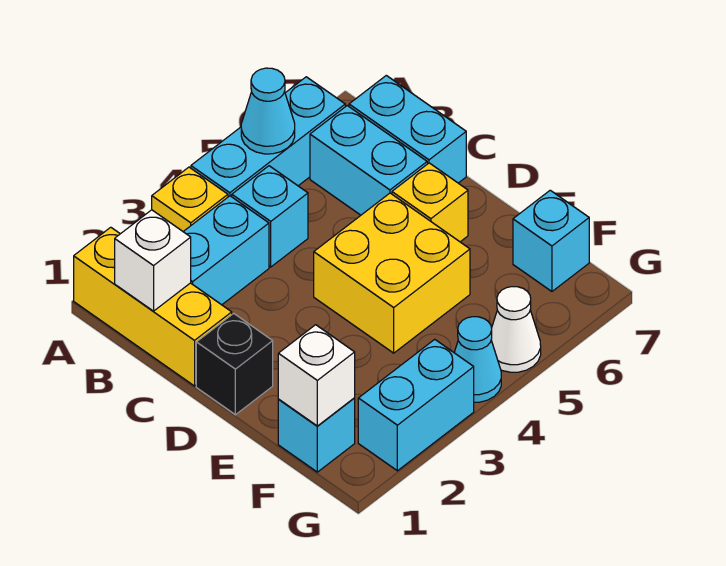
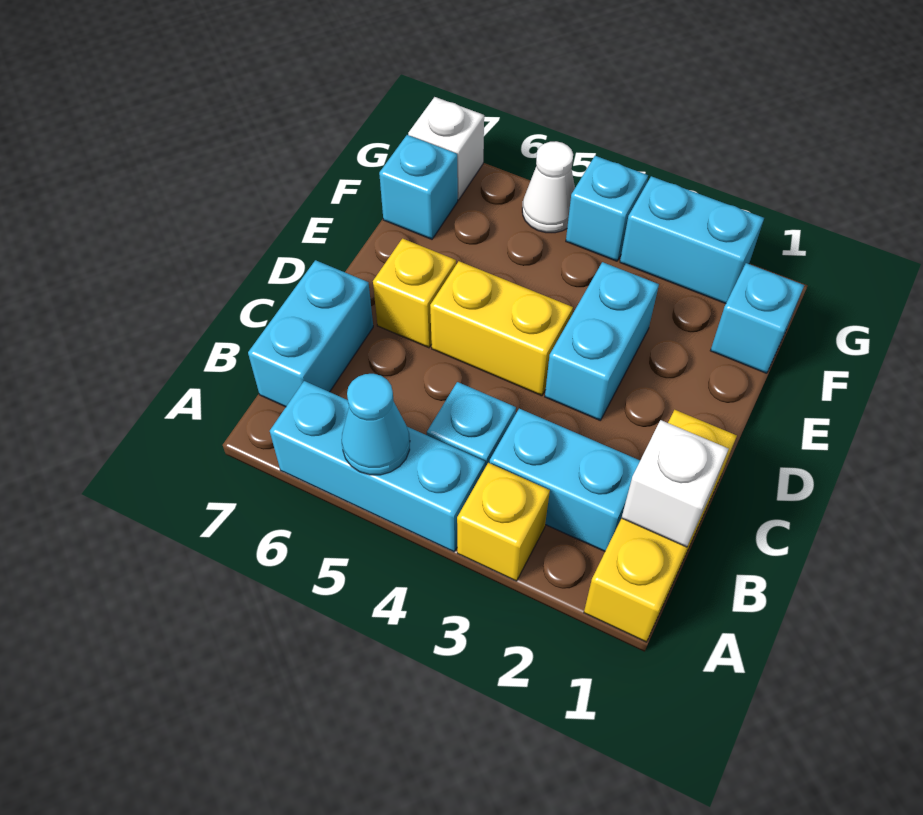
cyan 1x2 brick [310,106,427,215] -> cyan 1x2 brick moved to [545,262,659,421]
black 1x1 brick [196,313,273,415] -> none
yellow 2x2 brick [314,193,470,353] -> yellow 1x2 brick [430,261,573,396]
white 1x1 brick [278,325,355,426] -> white 1x1 brick moved to [408,97,484,200]
cyan 1x1 cone [454,317,501,402] -> cyan 1x1 brick [566,156,648,261]

